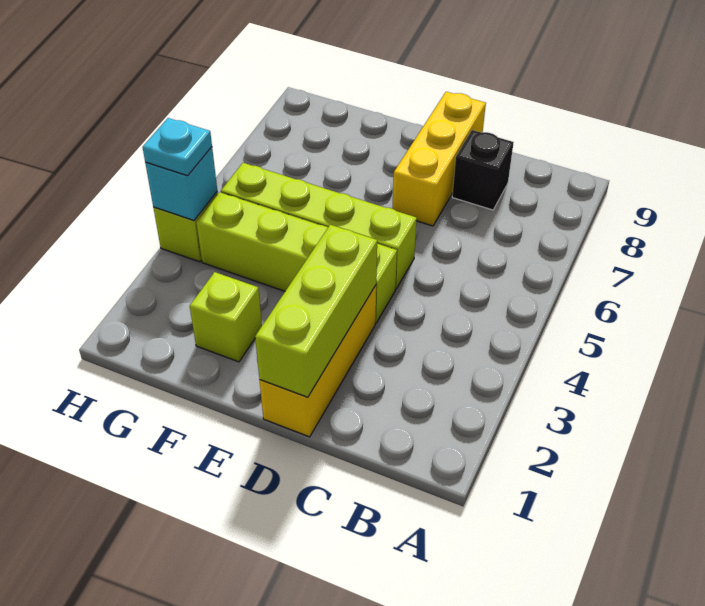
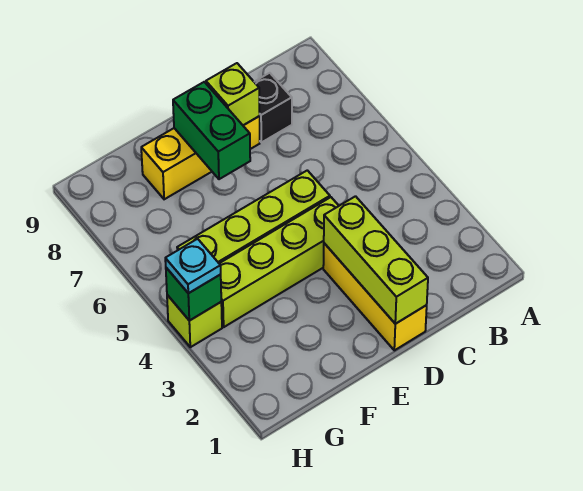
yellow 1x3 brick [392,92,486,226] -> yellow 1x3 brick turned to [141,116,260,199]
none -> green 1x2 brick [173,82,250,179]
lime 1x1 brick [190,272,262,362] -> lime 1x1 brick moved to [206,63,260,125]
cyan 1x1 brick [145,147,217,220] -> green 1x1 brick [166,268,221,321]

